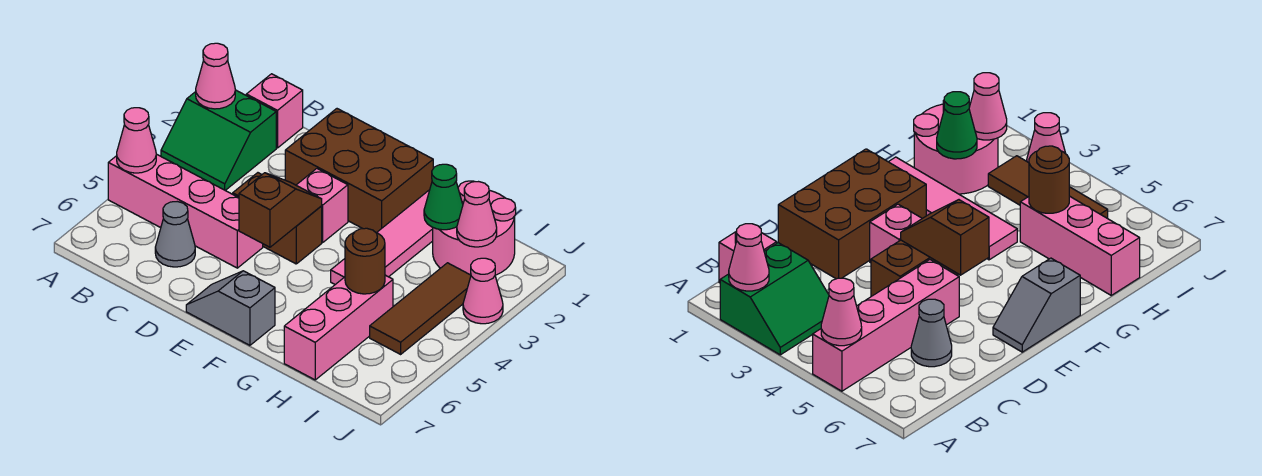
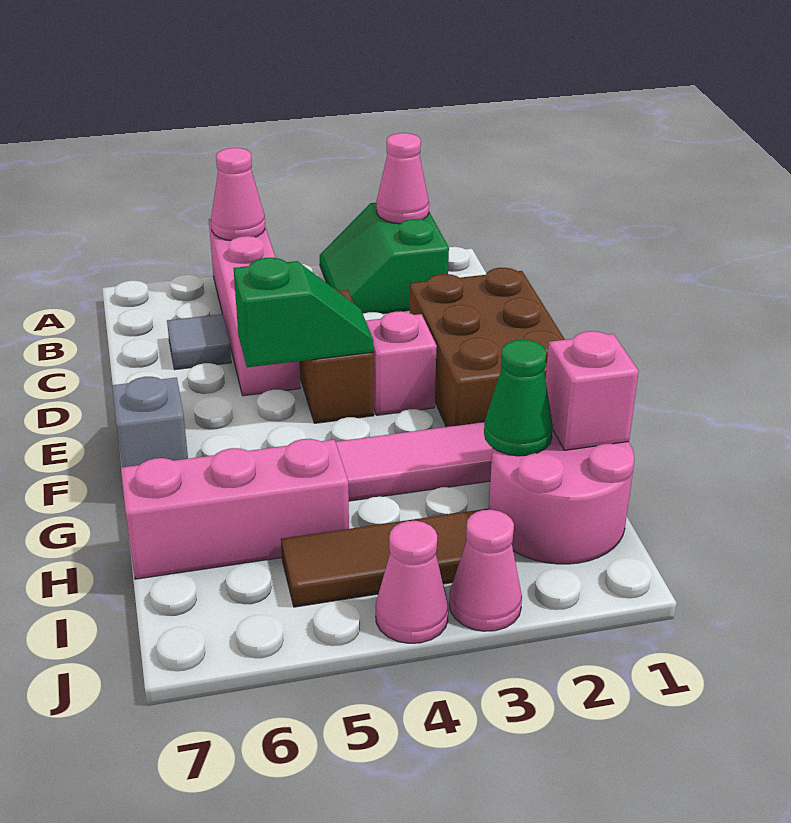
pink 1x1 brick [246,74,303,148] -> pink 1x1 brick moved to [545,331,639,450]
grey 1x1 cone [155,202,195,267] -> grey 1x1 tile [167,314,231,370]
brown 1x2 slope [239,173,322,247] -> green 1x2 slope [234,258,373,367]
brown 1x1 round brick [345,228,385,294] -> none
pink 1x1 cone [457,182,497,247] -> pink 1x1 cone moved to [376,521,449,643]

